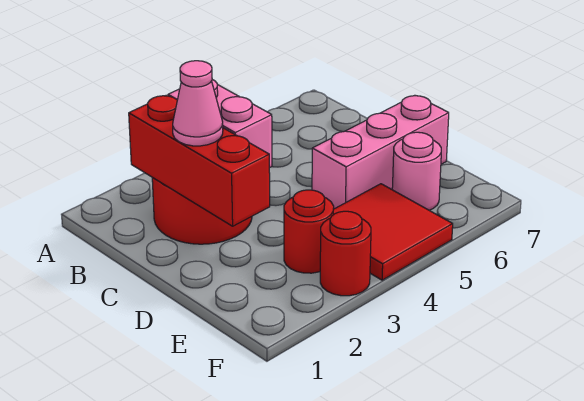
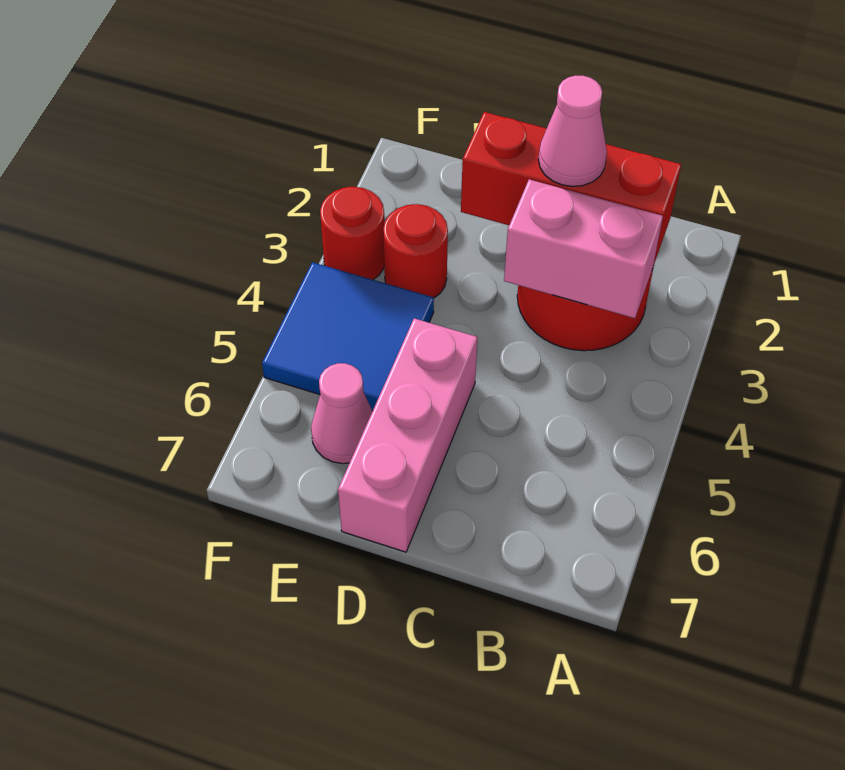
red 2x2 tile [333,184,453,280] -> blue 2x2 tile [262,262,434,411]
pink 1x1 round brick [392,132,441,210] -> pink 1x1 cone [311,363,372,464]

